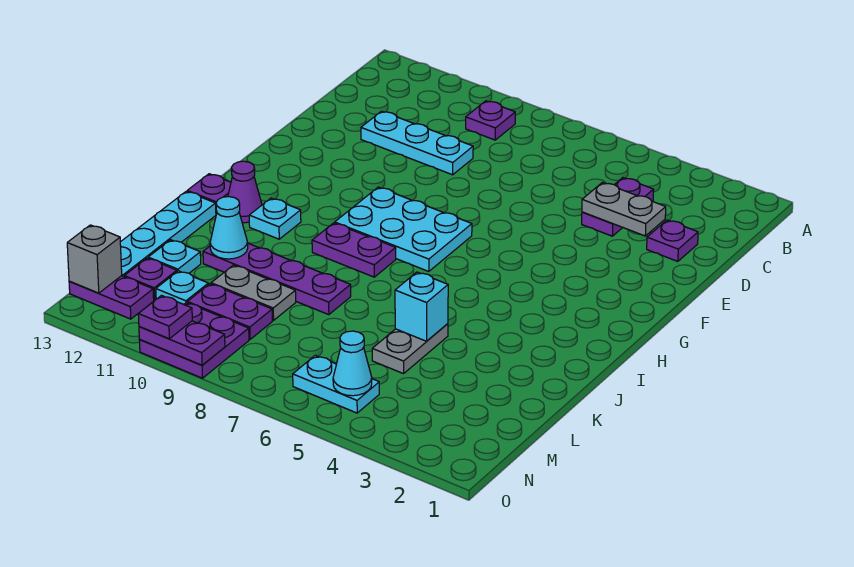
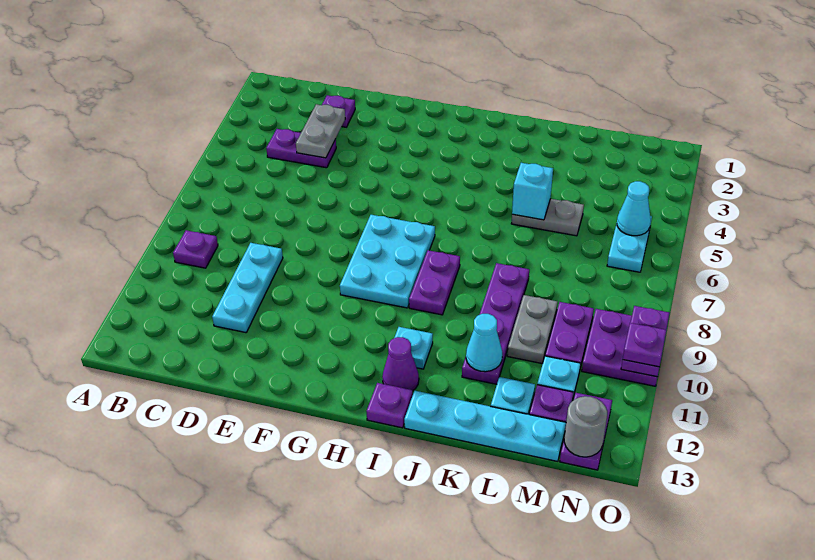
grey 1x1 brick [67,225,122,293] -> grey 1x1 round brick [564,396,607,457]

